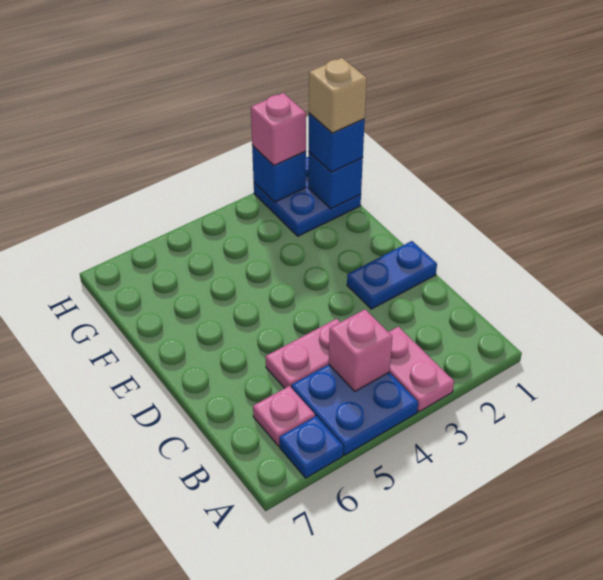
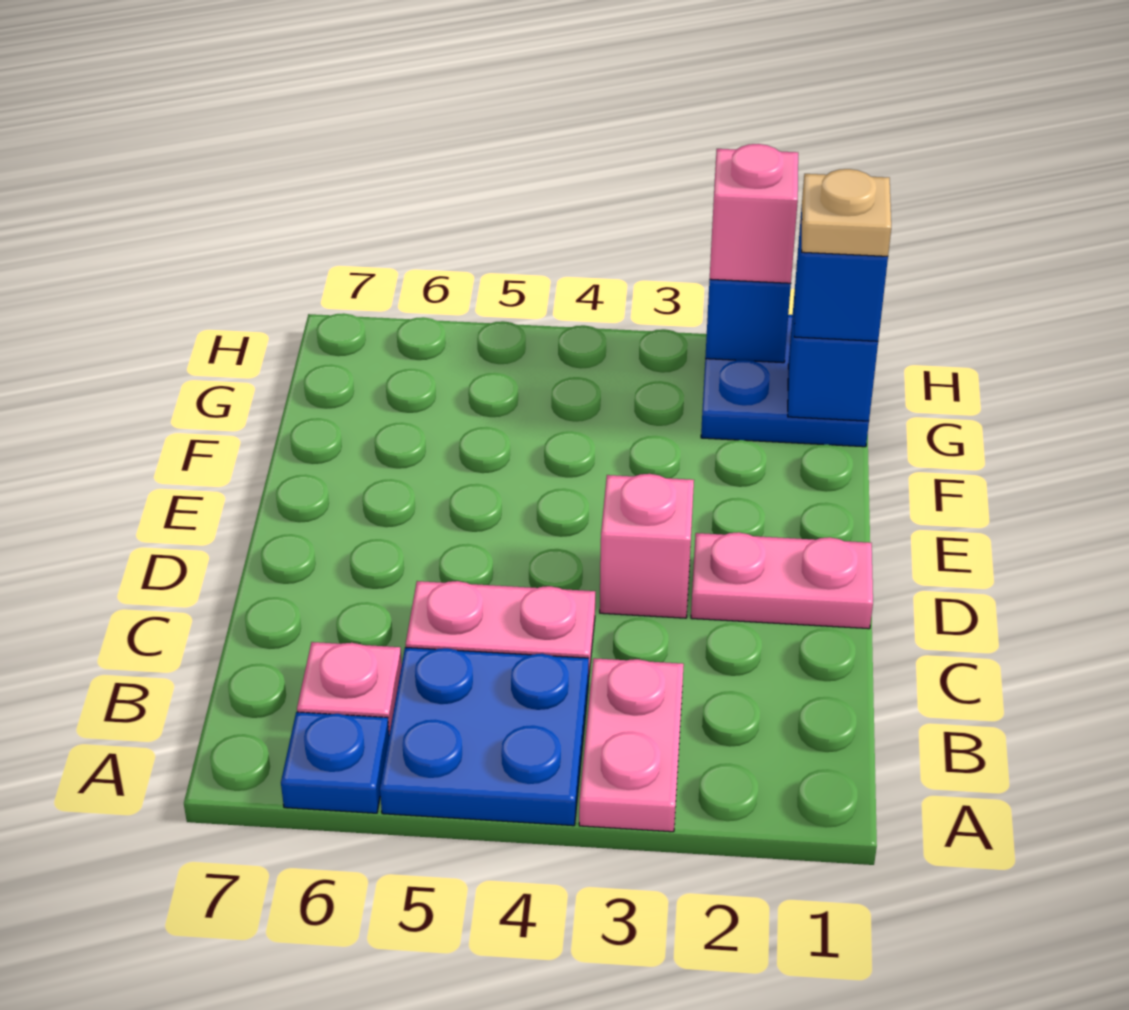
pink 1x1 brick [329,309,392,391] -> pink 1x1 brick moved to [600,474,694,618]
blue 1x2 plate [347,241,437,309] -> pink 1x2 plate [691,532,873,629]
tan 1x1 brick [309,58,367,133] -> tan 1x1 plate [802,169,891,256]

